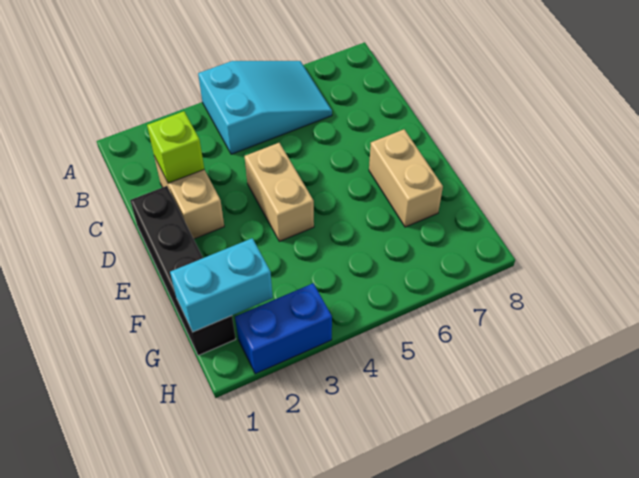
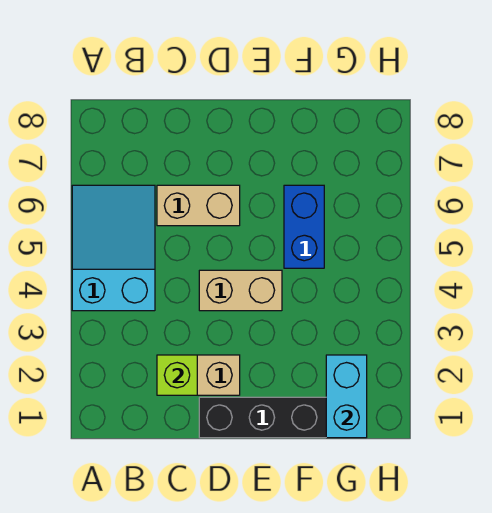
tan 1x2 brick [369,129,443,227] -> tan 1x2 brick moved to [157,185,240,226]
blue 1x2 brick [235,283,332,374] -> blue 1x2 brick moved to [284,185,324,268]

